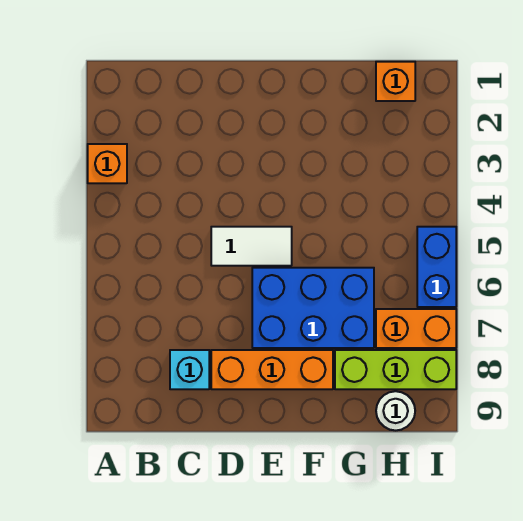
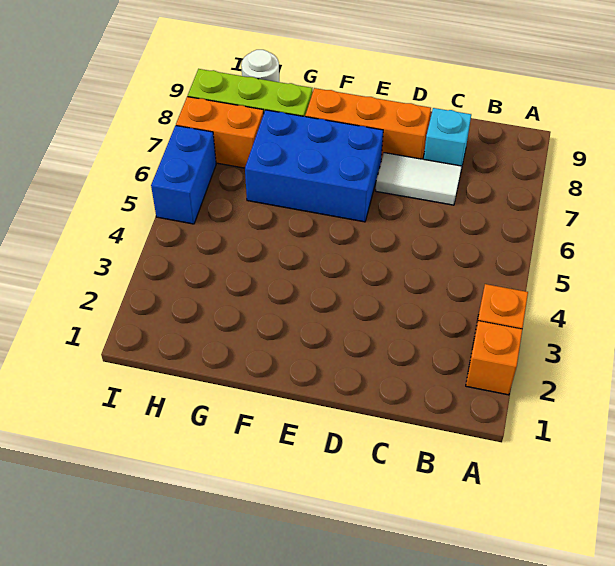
white 1x2 tile [211,227,292,266] -> white 1x2 tile moved to [375,153,462,205]
orange 1x1 brick [376,62,415,101] -> orange 1x1 brick moved to [466,321,522,395]

